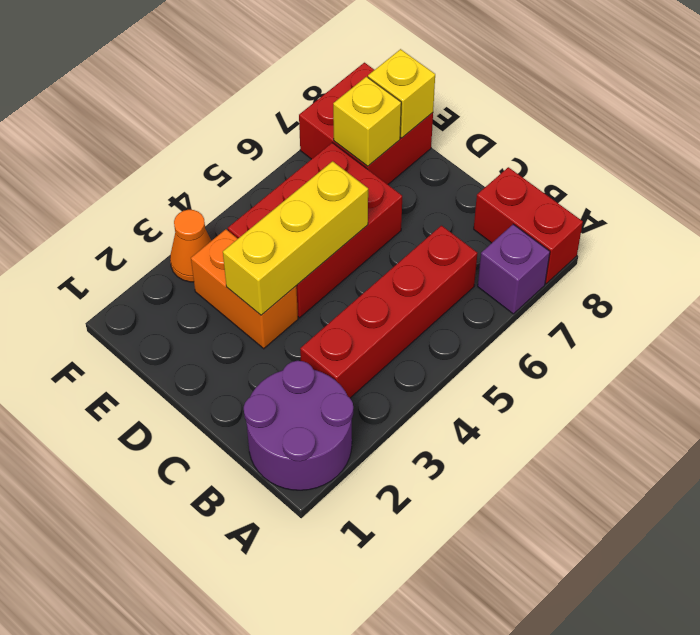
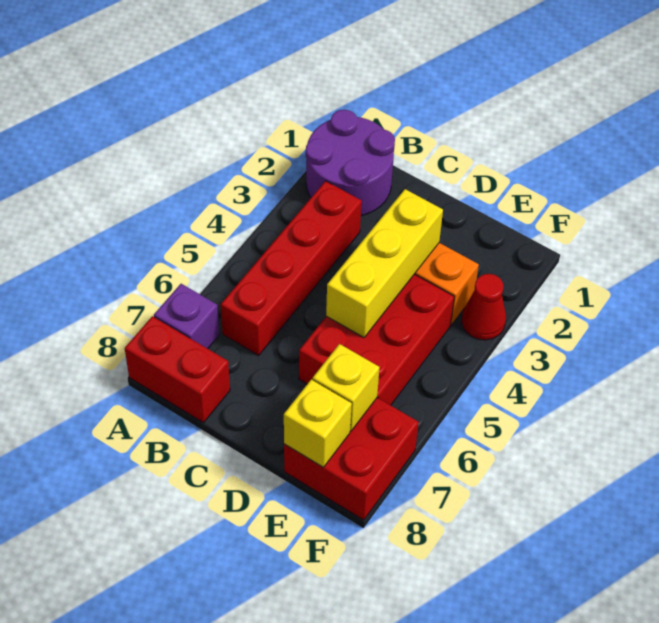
orange 1x1 cone [170,210,211,282] -> red 1x1 cone [462,274,506,340]

